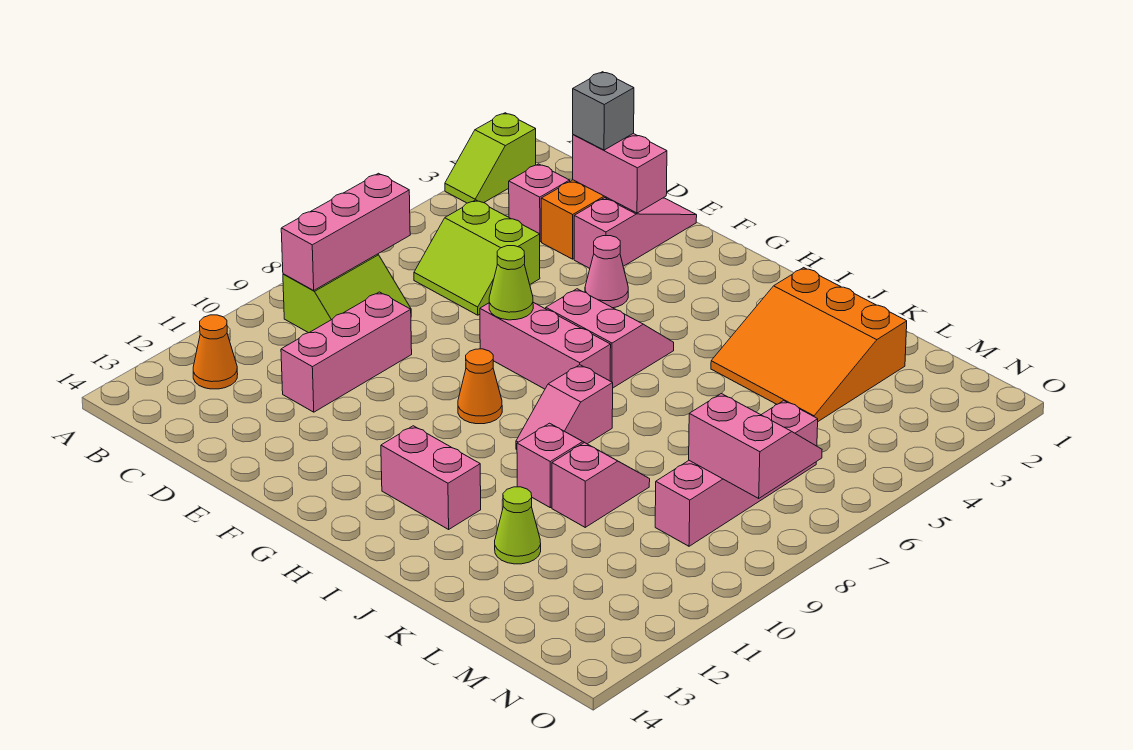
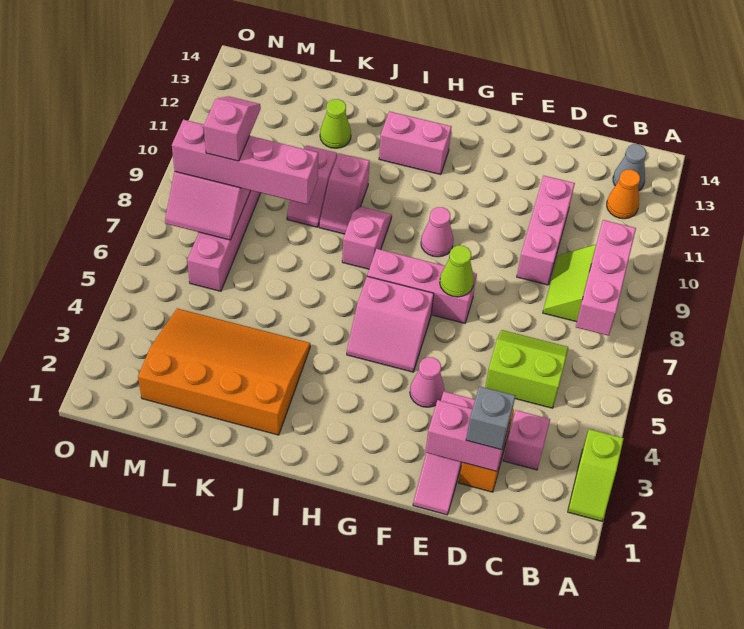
lime 1x2 slope [445,113,536,203] -> lime 1x2 slope turned to [568,429,624,521]
none -> grey 1x1 cone [613,144,646,191]
orange 1x1 cone [458,349,502,424] -> pink 1x1 cone [421,207,454,257]
orange 3x3 slope [711,268,907,421] -> orange 3x4 slope [138,308,310,435]
none -> pink 1x4 brick [172,120,318,204]
none -> pink 1x2 slope [204,96,261,161]

